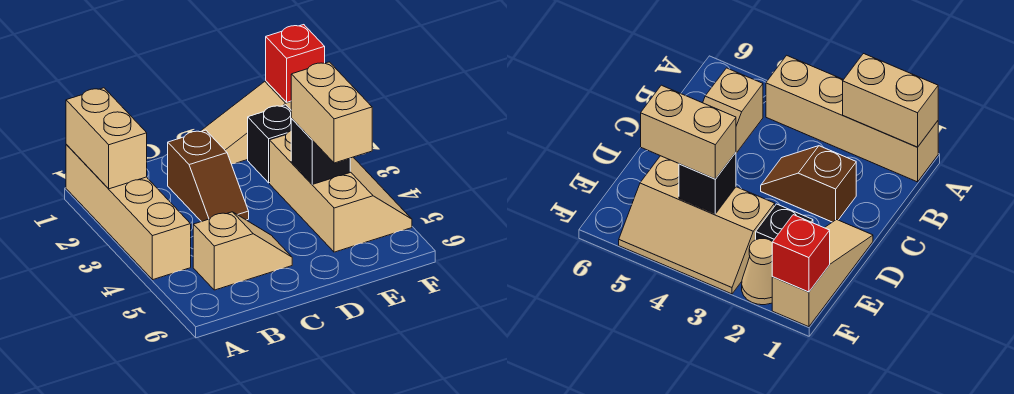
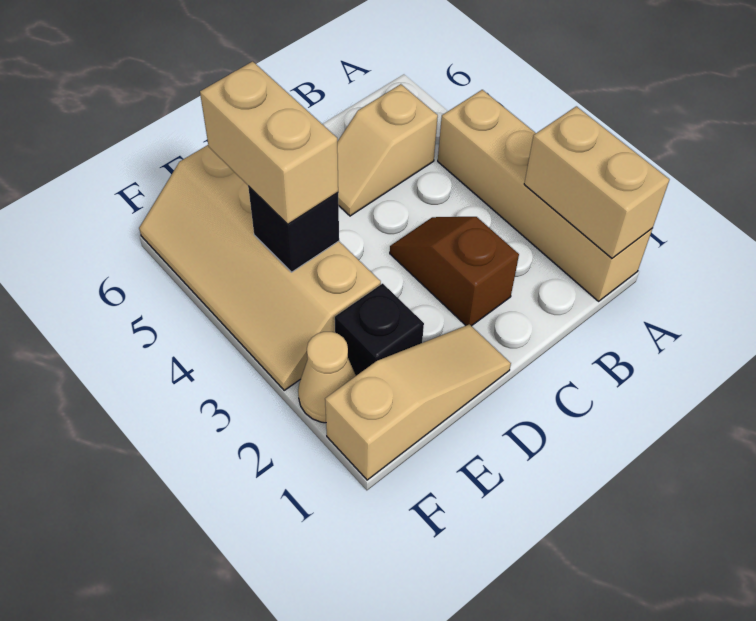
tan 2x3 slope [270,131,412,252] -> tan 2x4 slope [139,145,381,390]
red 1x1 brick [266,25,325,102] -> none

